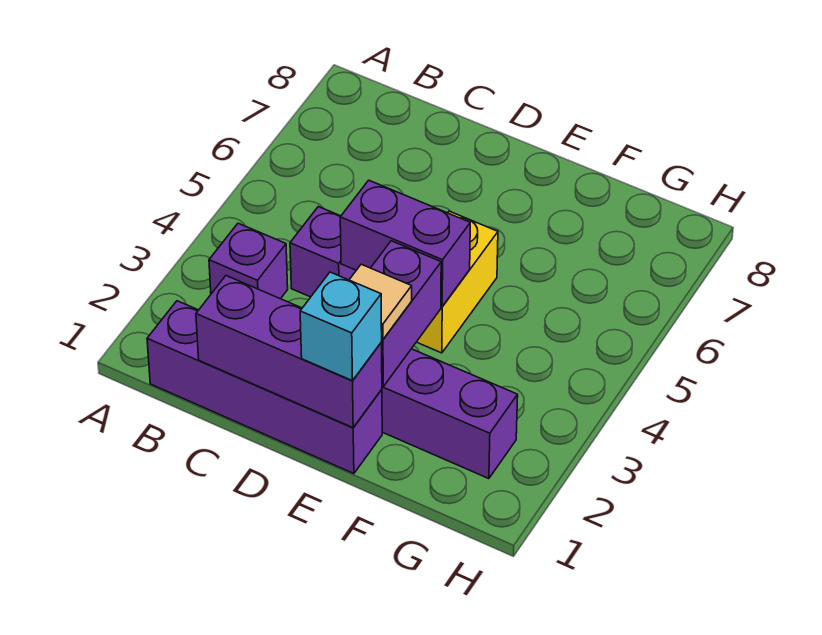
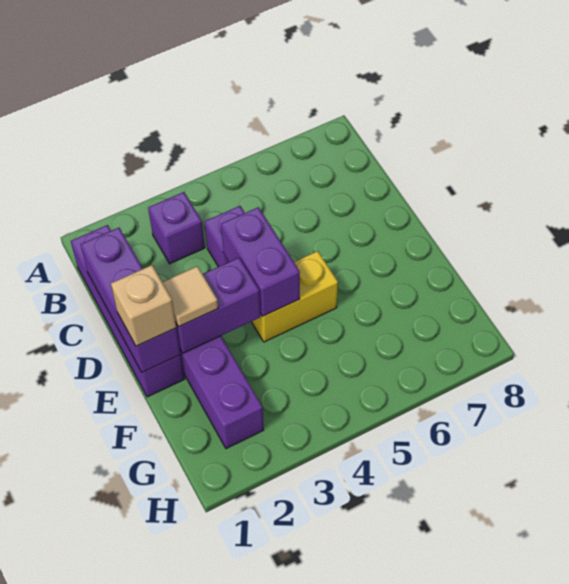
cyan 1x1 brick [300,272,382,381] -> tan 1x1 brick [111,265,176,346]

